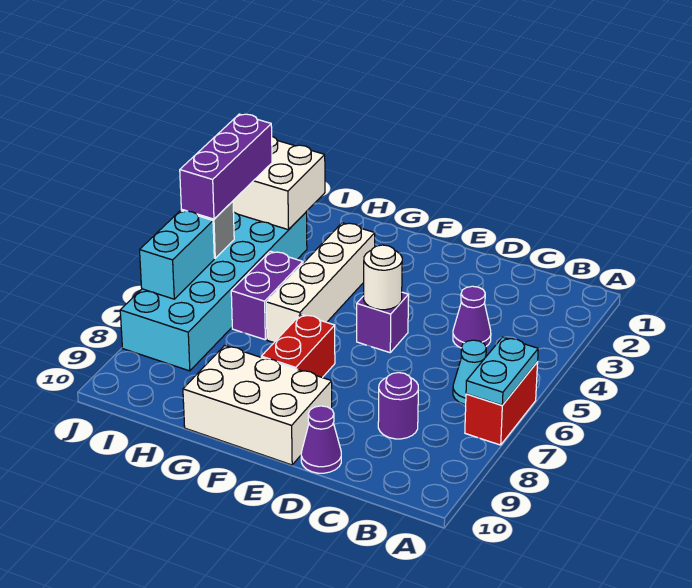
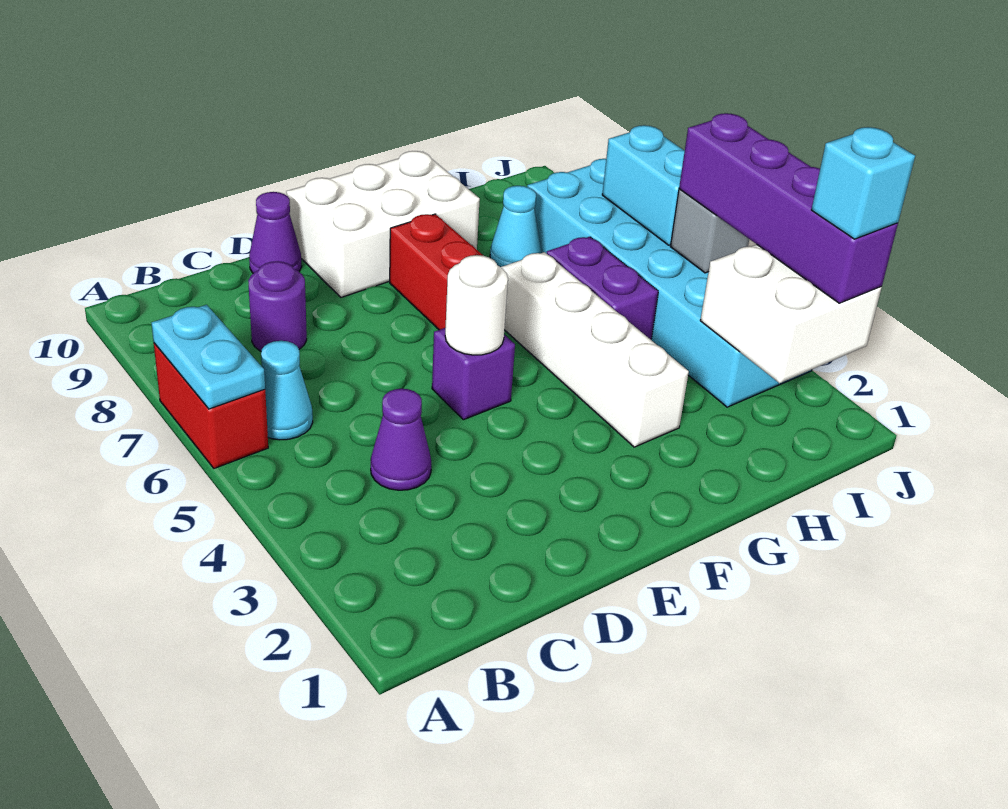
none -> cyan 1x1 cone [490,186,541,267]
none -> cyan 1x1 brick [812,127,915,239]
purple 1x3 brick [180,114,272,219] -> purple 1x4 brick [679,113,898,303]

